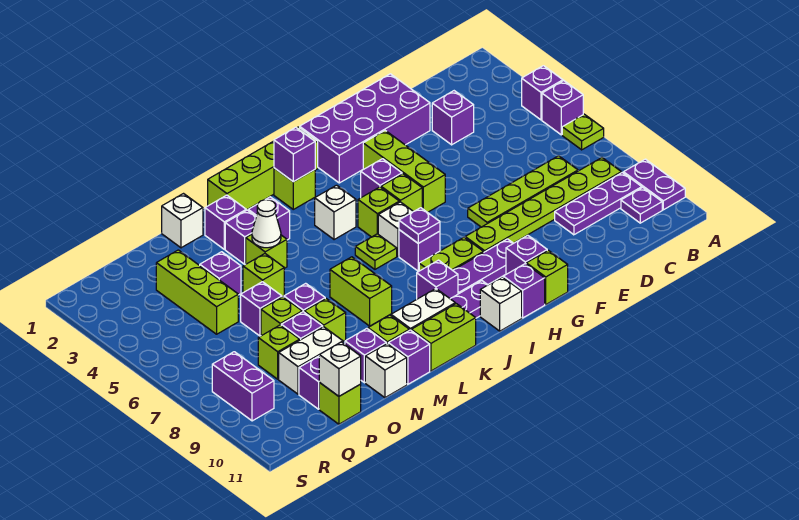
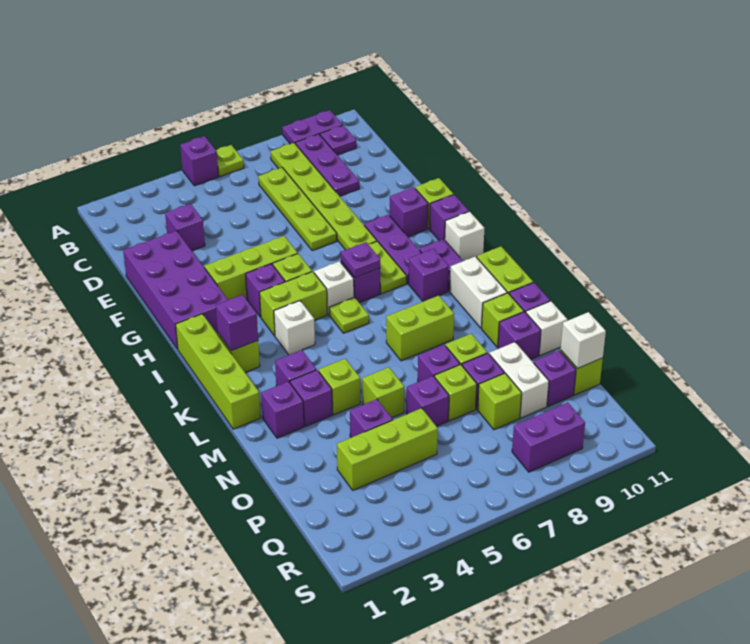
purple 1x1 brick [522,66,563,120] -> none
lime 1x1 brick [358,187,399,237] -> lime 1x2 brick [260,272,327,336]
white 1x1 cone [252,199,281,248] -> none
white 1x1 brick [162,194,203,248] -> none

